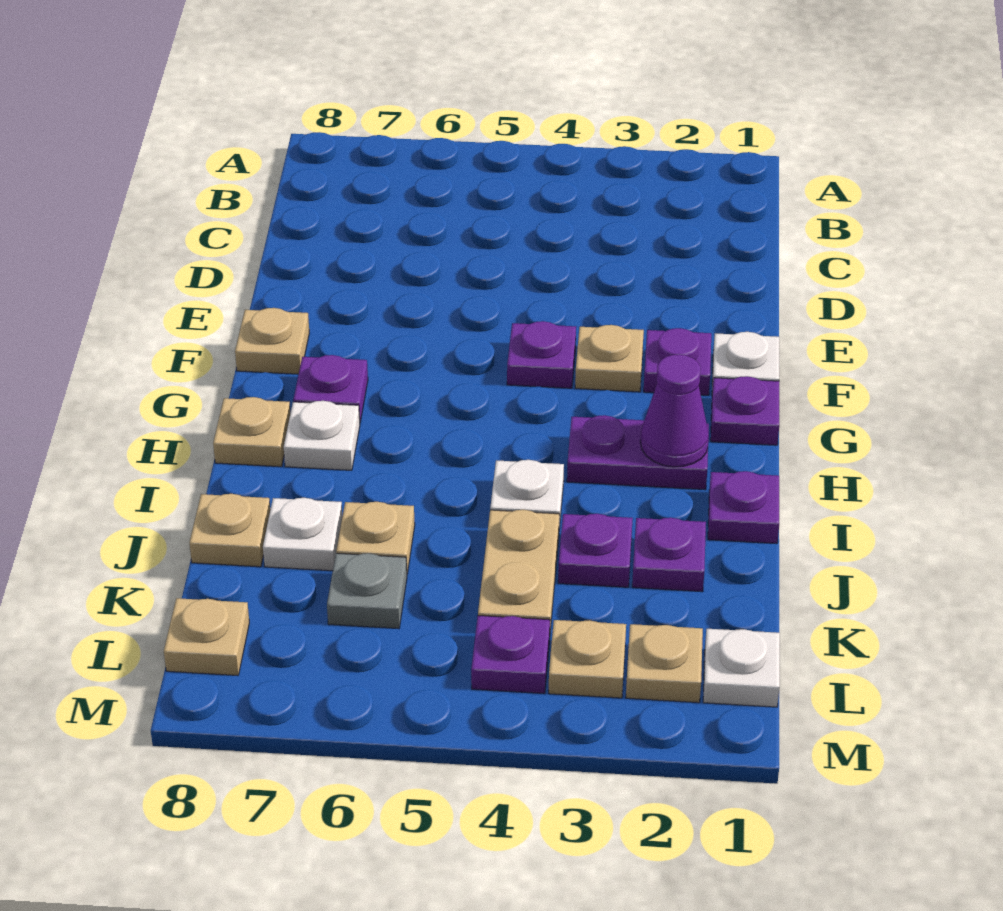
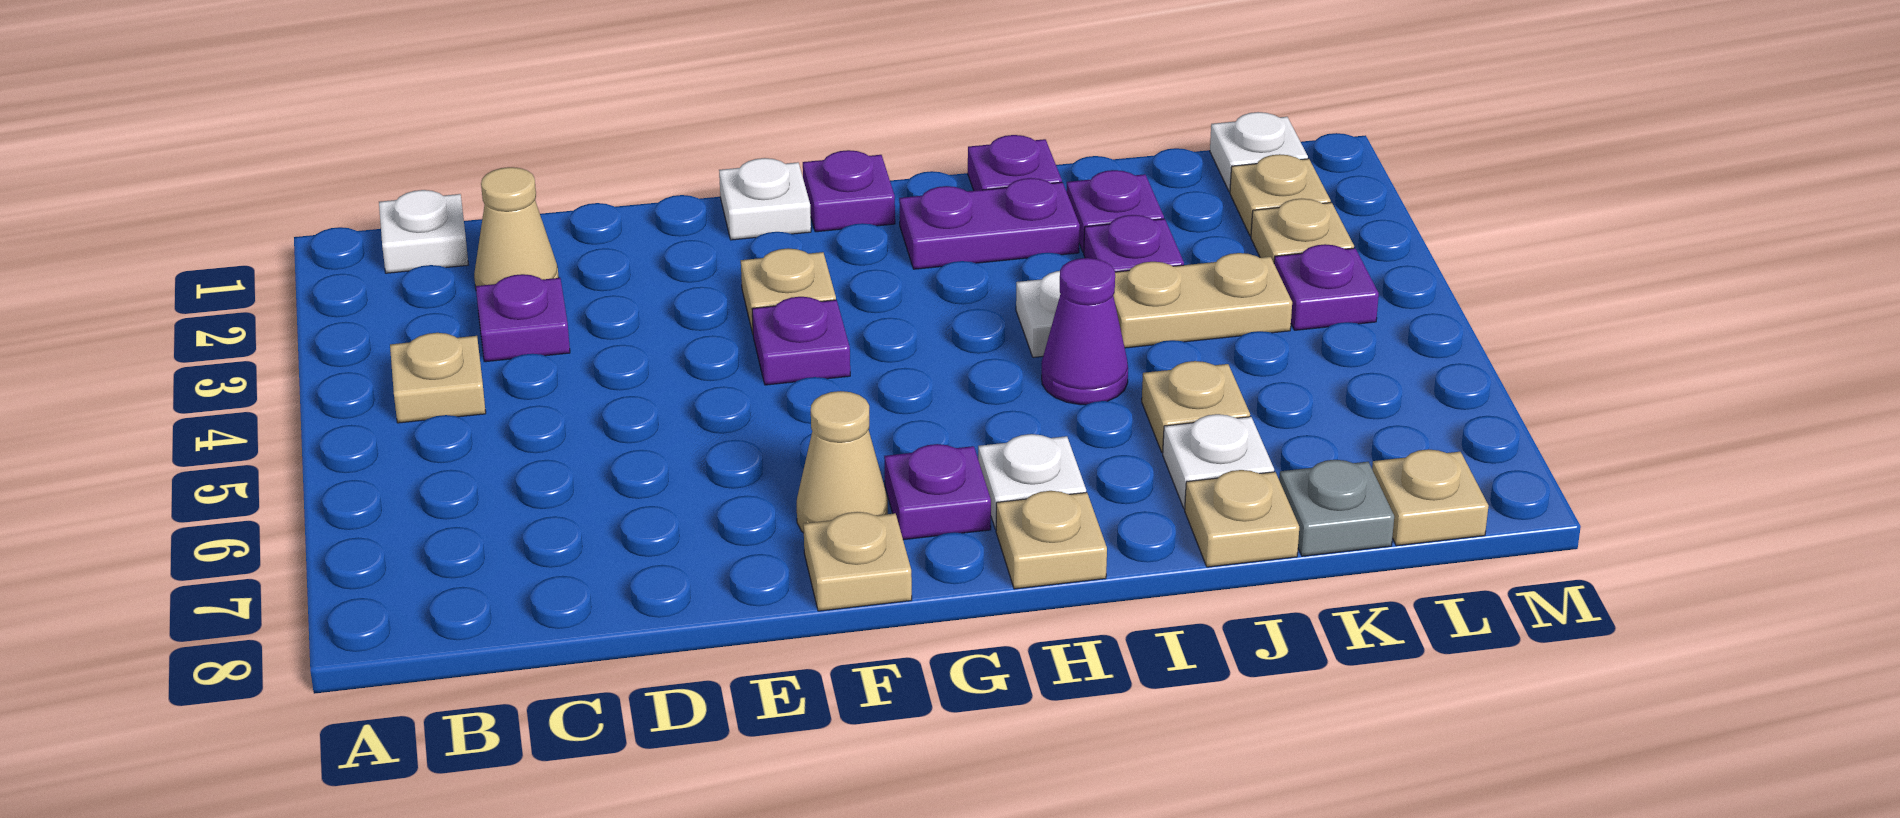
none -> white 1x1 plate [379,190,468,273]
none -> tan 1x1 plate [390,333,486,423]
none -> tan 1x1 cone [474,167,559,288]
purple 1x1 plate [644,328,711,395] -> purple 1x1 plate moved to [476,274,570,362]
none -> tan 1x1 cone [797,391,888,533]
purple 1x2 plate [567,415,709,490] -> purple 1x2 plate turned to [899,178,1080,269]
purple 1x1 cone [640,354,709,467] -> purple 1x1 cone moved to [1042,258,1128,405]
grey 1x1 plate [327,553,407,629] -> grey 1x1 plate moved to [1279,460,1394,556]

